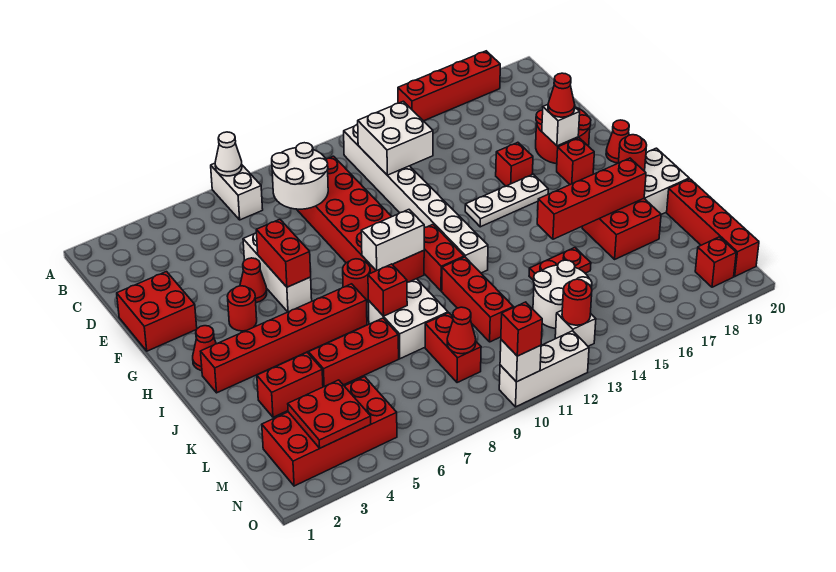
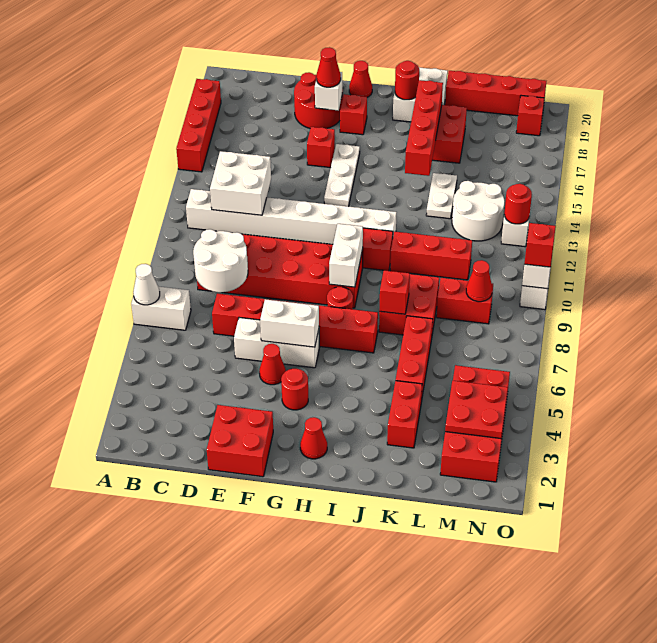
red 1x2 brick [256,219,311,287] -> white 1x2 brick [260,299,319,347]
red 1x6 brick [201,284,367,393] -> red 1x6 brick turned to [212,293,378,353]
white 2x2 brick [368,279,448,359] -> red 2x2 brick [379,274,439,335]
red 1x2 plate [529,248,591,281] -> white 1x2 plate [426,173,457,219]

